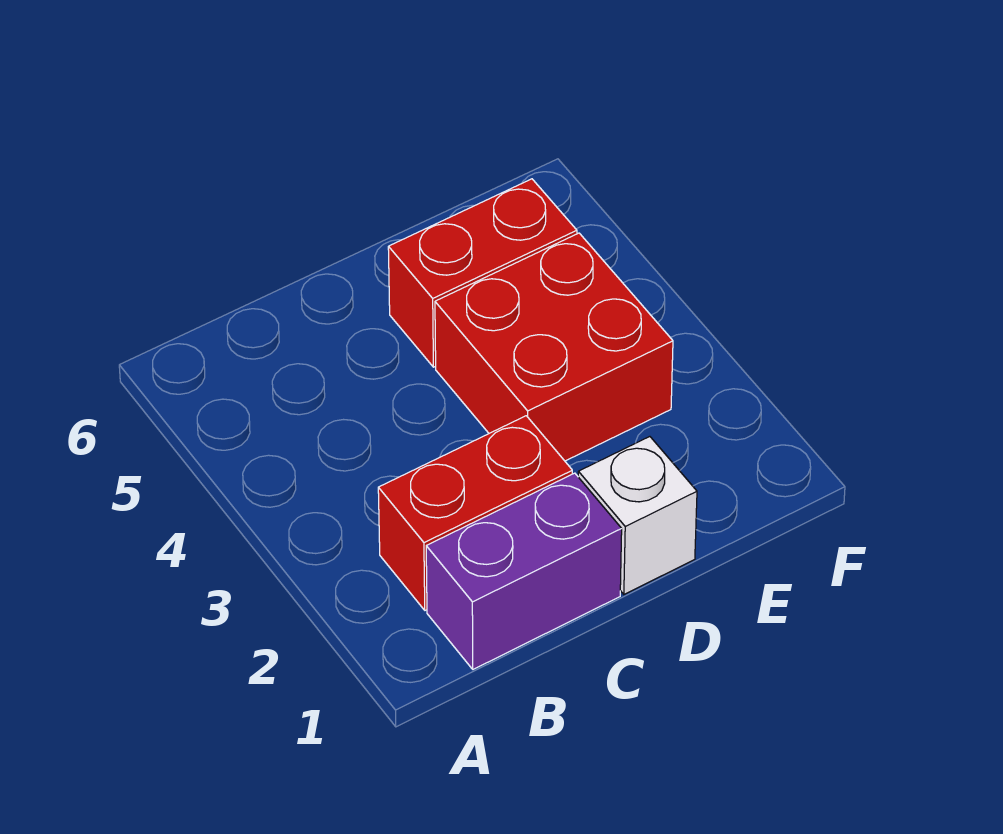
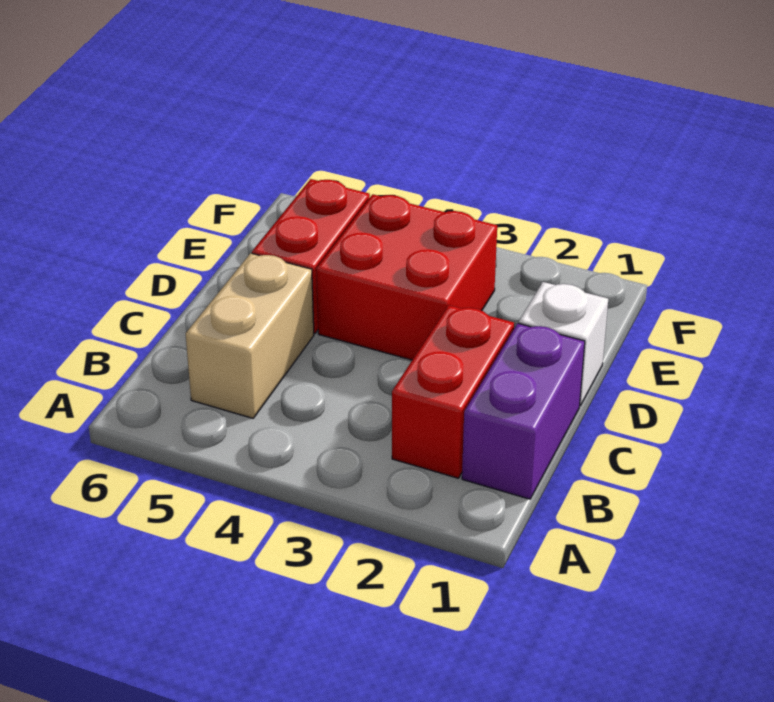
none -> tan 1x2 brick [186,253,314,418]

